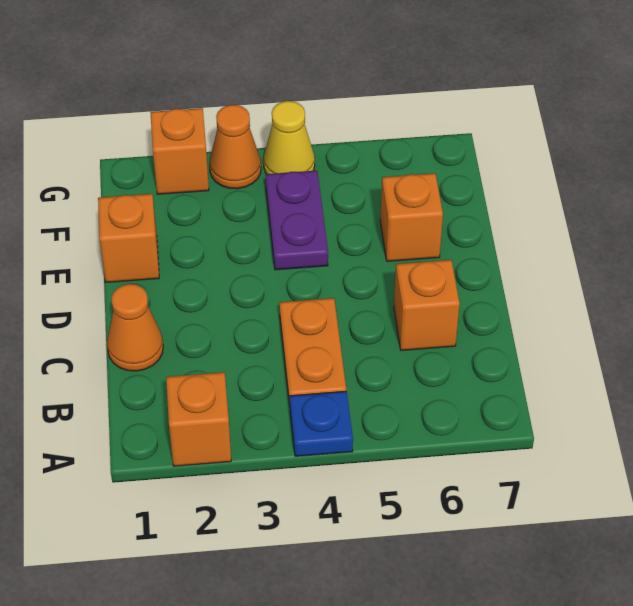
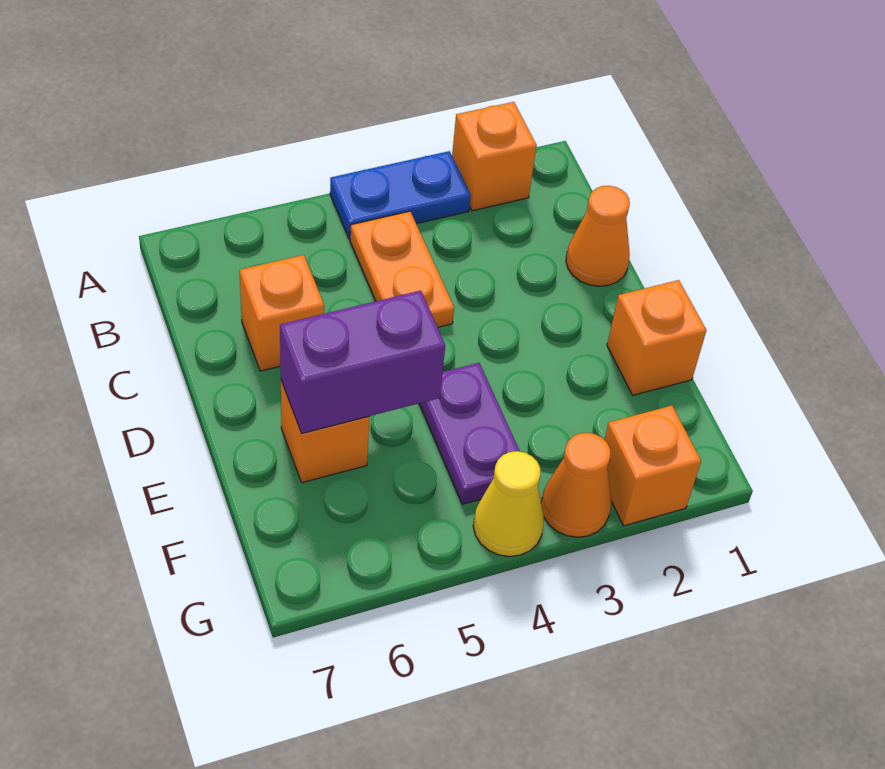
blue 1x1 plate [290,391,353,456] -> blue 1x2 plate [330,151,471,239]
none -> purple 1x2 brick [280,291,445,433]

